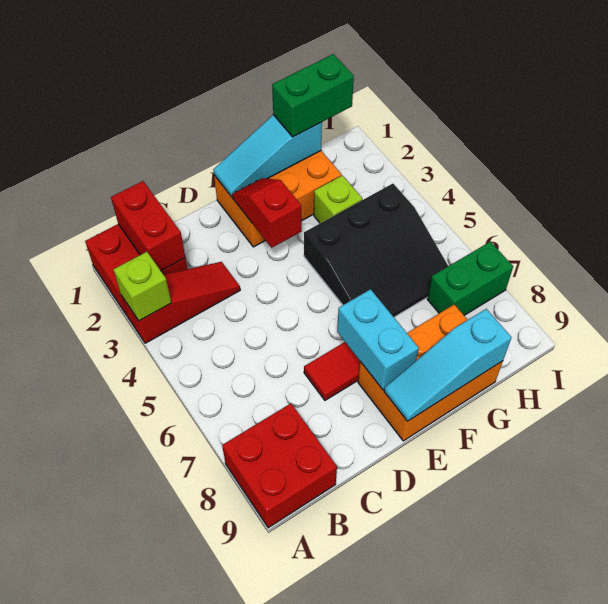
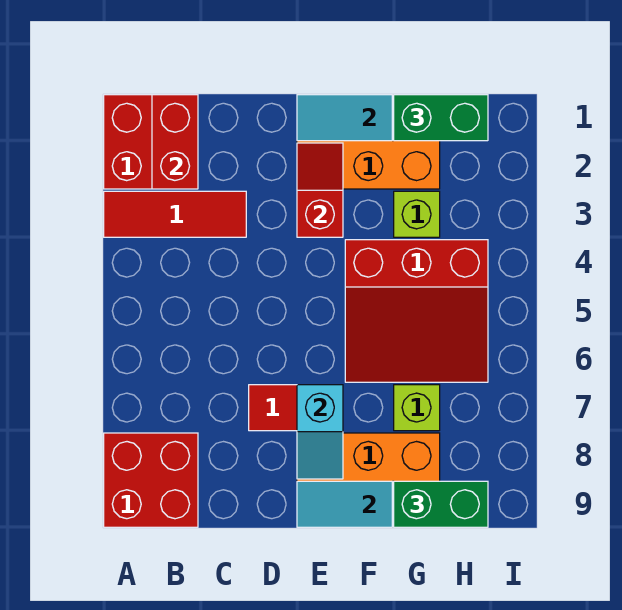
red 1x3 slope [121,262,240,343] -> red 1x3 tile [104,191,246,237]
lime 1x1 brick [113,252,171,321] -> lime 1x1 brick moved to [394,385,440,431]
cyan 1x2 brick [337,289,419,390] -> cyan 1x2 slope [297,385,343,479]
black 3x3 slope [304,184,448,317] -> red 3x3 slope [345,240,488,382]
green 1x2 brick [427,242,513,315] -> green 1x2 brick moved to [394,481,488,527]

